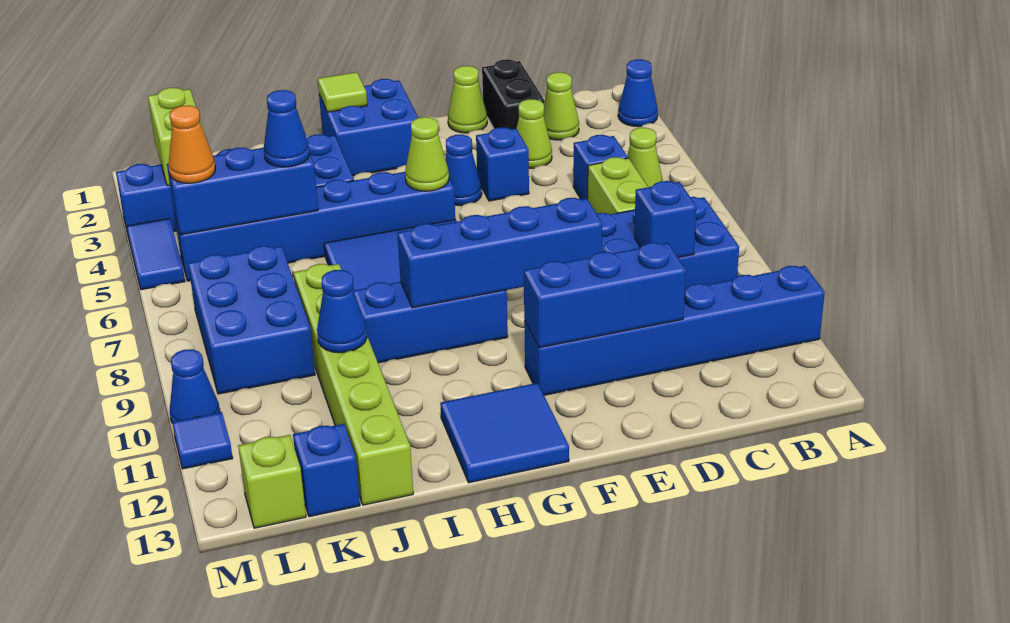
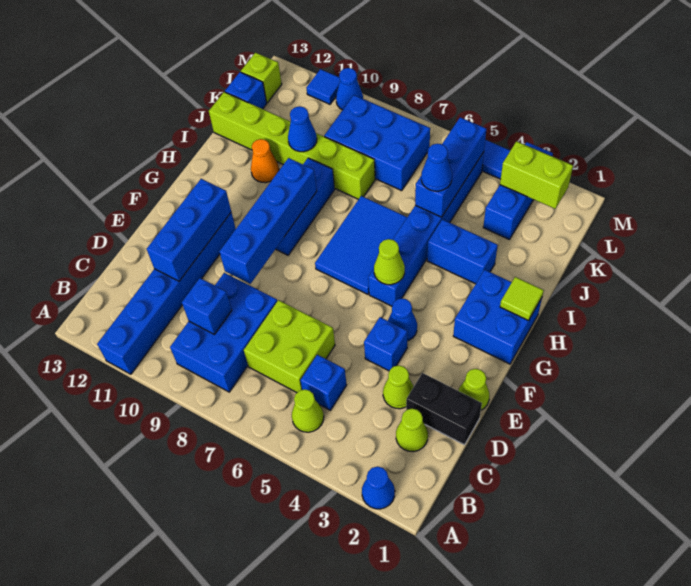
lime 1x2 brick [588,157,648,214] -> lime 2x2 brick [244,300,335,393]
blue 2x2 tile [440,383,569,483] -> none
orange 1x1 cone [169,105,215,183] -> orange 1x1 cone moved to [251,139,279,183]

